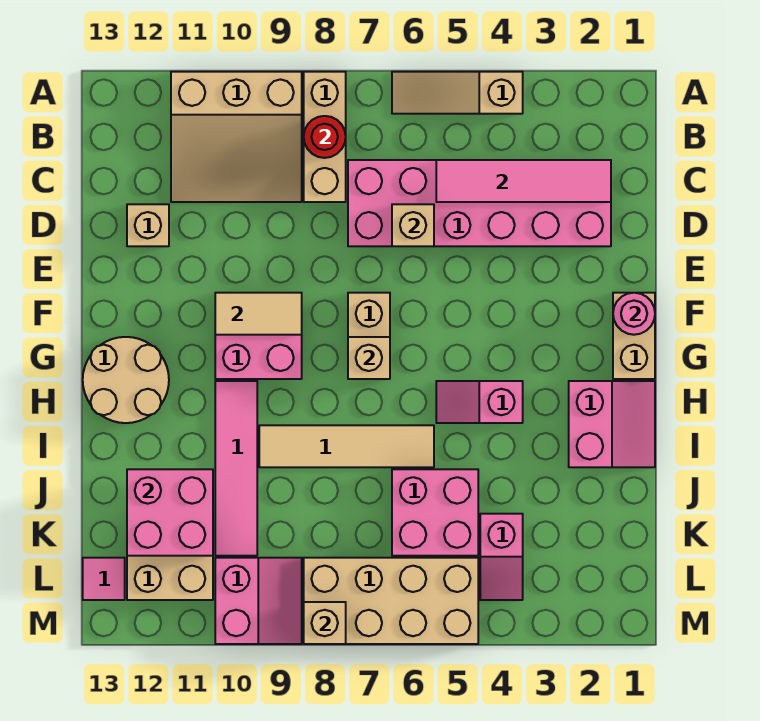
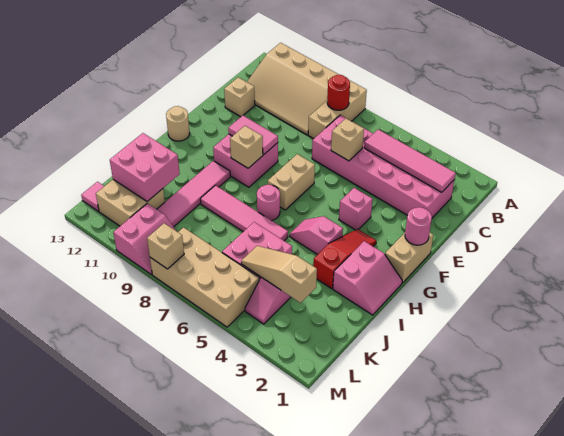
tan 1x3 slope [392,72,523,114] -> tan 1x3 slope moved to [241,246,317,303]
tan 3x3 slope [171,72,302,202] -> tan 3x4 slope [247,43,339,135]
none -> pink 1x1 brick [339,188,373,230]
tan 1x2 tile [215,293,302,335] -> pink 1x2 tile [228,115,278,155]
none -> red 1x3 slope [313,229,376,289]
tan 1x1 brick [348,337,390,379] -> tan 1x1 brick moved to [230,126,263,168]
tan 2x2 round brick [83,337,169,423] -> tan 1x1 round brick [166,106,190,141]
none -> pink 1x1 round brick [257,185,280,221]
tan 1x4 tile [259,425,434,467] -> pink 1x4 tile [200,185,288,241]

